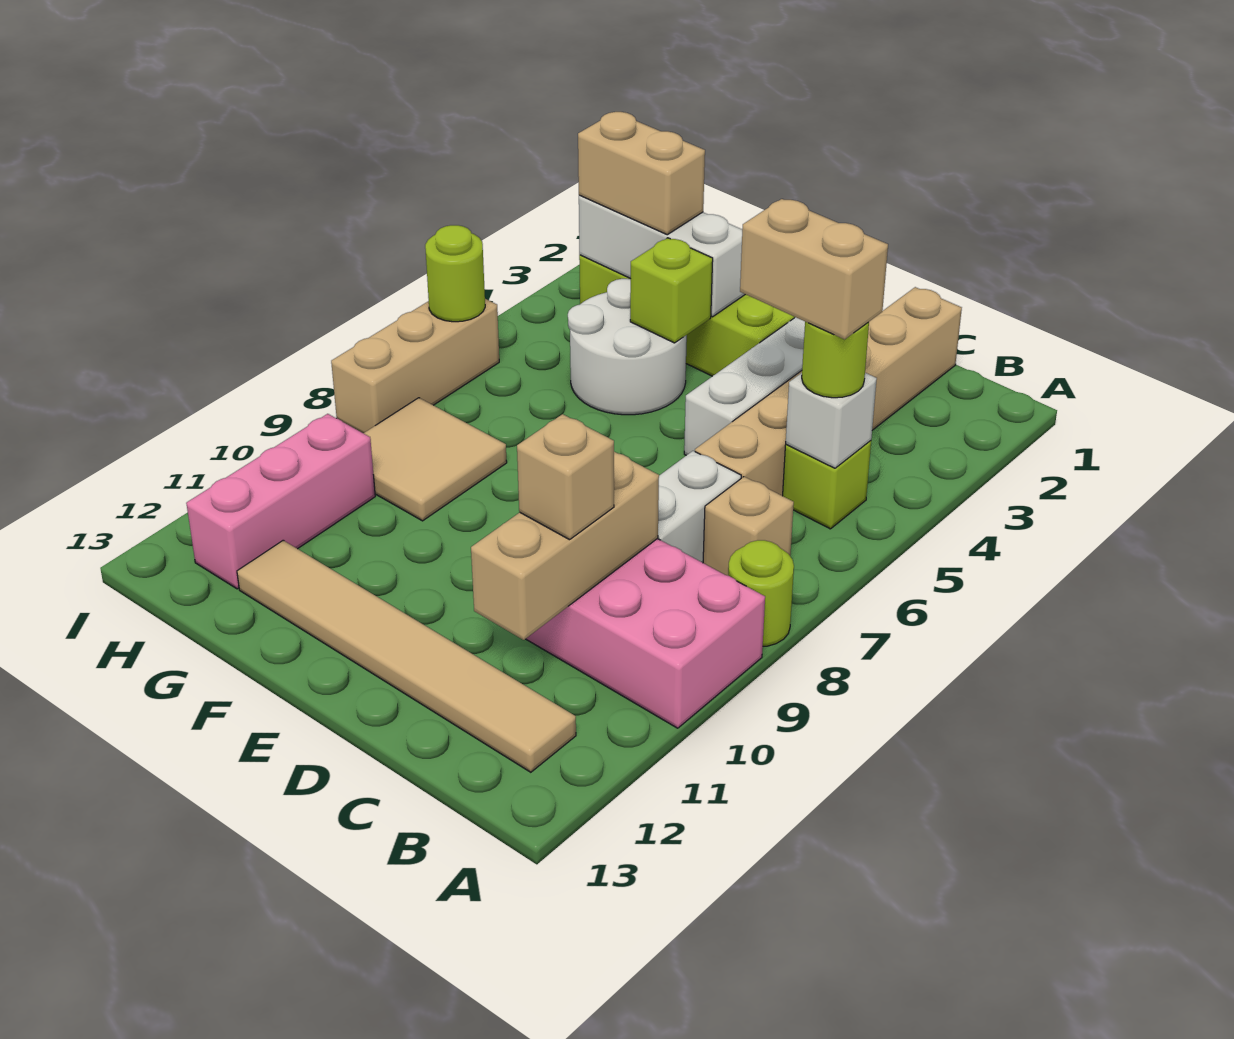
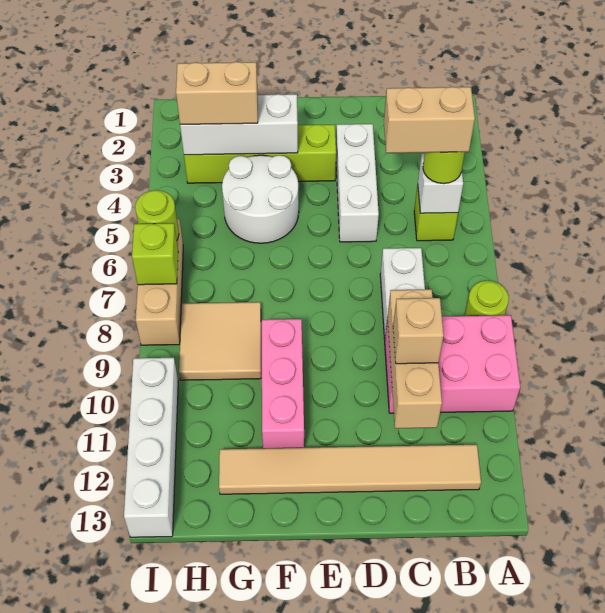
tan 1x1 brick [703,477,794,576] -> none
tan 1x6 brick [695,287,962,496] -> none
lime 1x1 brick [630,238,713,343] -> lime 1x1 brick moved to [132,223,178,285]
pink 1x3 brick [186,414,375,589] -> pink 1x3 brick moved to [262,319,304,449]
none -> white 1x4 brick [124,358,178,537]

